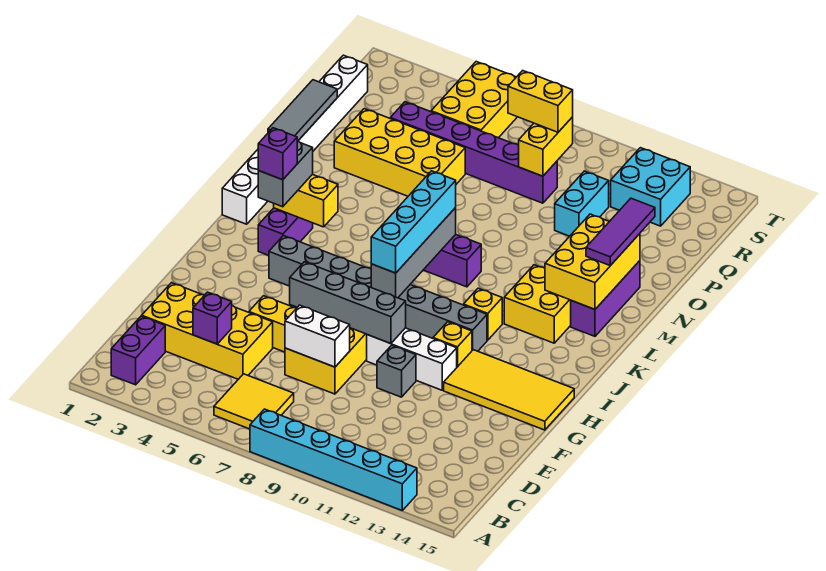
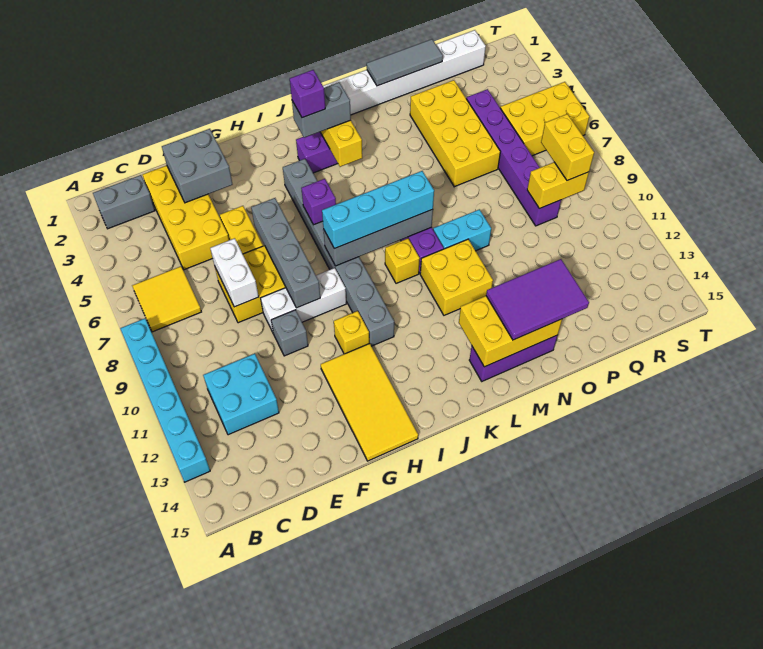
purple 1x2 brick [111,316,165,385] -> grey 1x2 brick [93,175,155,229]
purple 1x1 brick [193,292,232,344] -> purple 1x1 brick moved to [301,179,336,225]
none -> grey 2x2 brick [162,129,233,203]
white 1x3 brick [367,328,457,390] -> white 1x3 brick turned to [261,268,346,334]
yellow 1x1 brick [463,288,502,340] -> yellow 1x1 brick moved to [385,238,420,283]
yellow 2x2 brick [504,265,571,343] -> yellow 2x2 brick moved to [420,239,493,315]
purple 1x3 tile [586,198,655,266] -> purple 2x3 tile [486,259,589,340]
cyan 1x2 brick [555,171,609,236] -> cyan 1x2 brick moved to [433,209,491,251]
cyan 2x2 brick [611,148,690,226] -> cyan 2x2 brick moved to [203,354,279,435]

